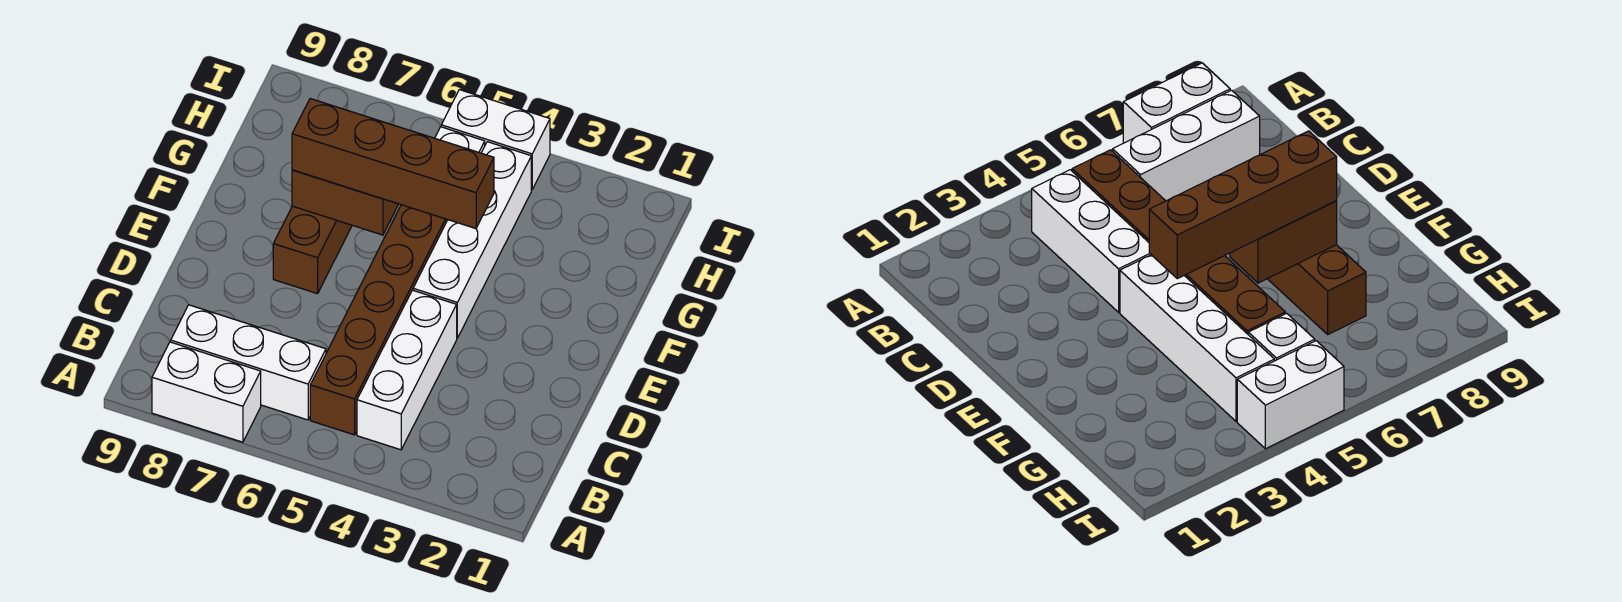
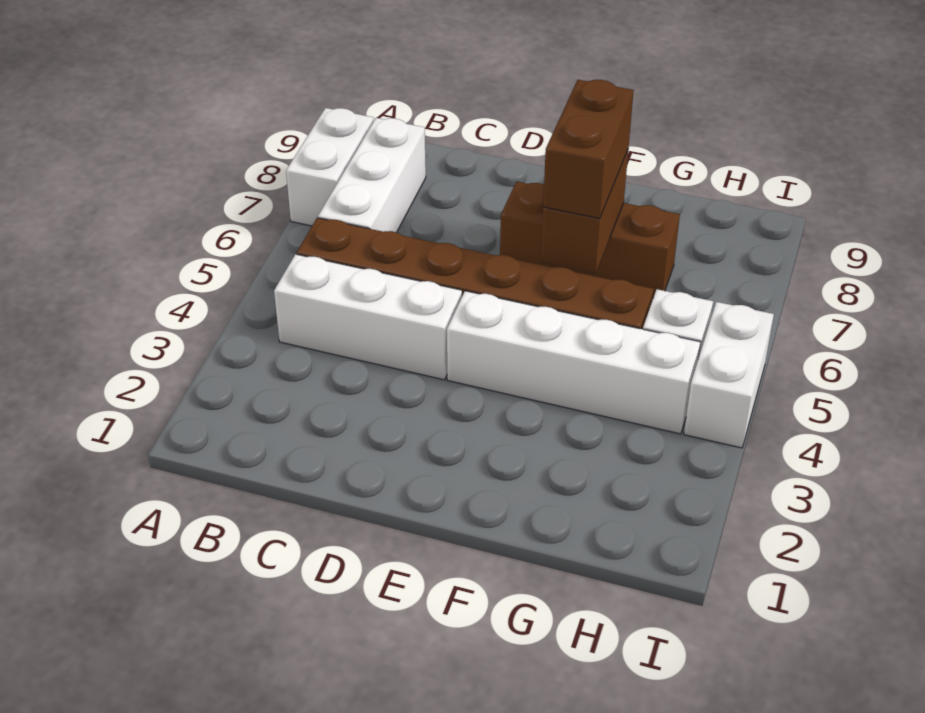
brown 1x4 brick [292,99,494,229] -> brown 1x2 brick [543,80,634,218]

